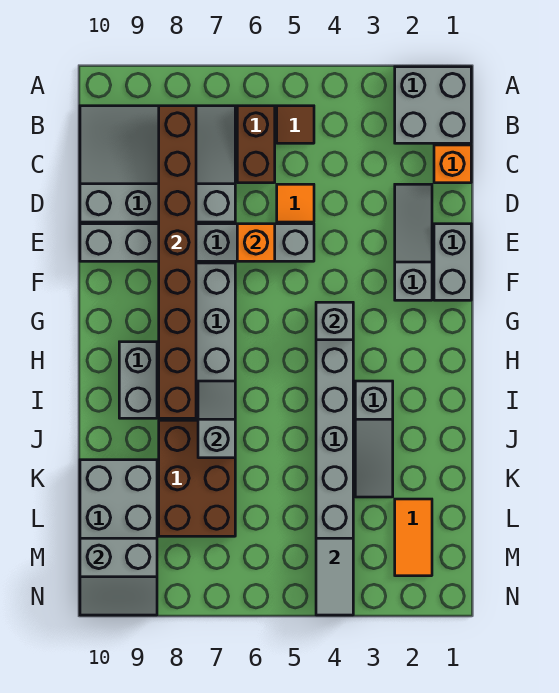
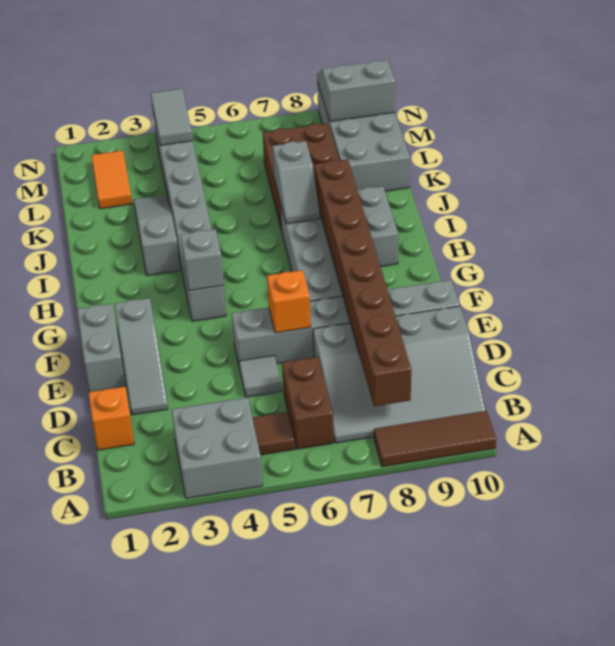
grey 2x2 brick [395,67,471,143] -> grey 2x2 brick moved to [172,397,263,498]
none -> brown 1x3 tile [374,411,496,467]
orange 1x1 tile [277,184,314,222] -> grey 1x1 tile [239,356,281,397]

